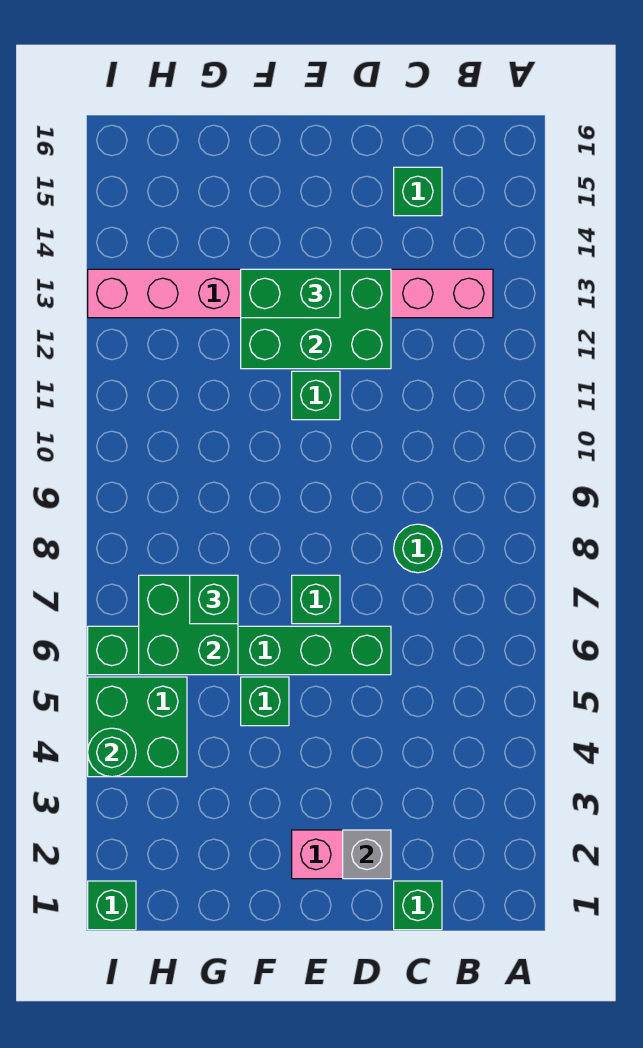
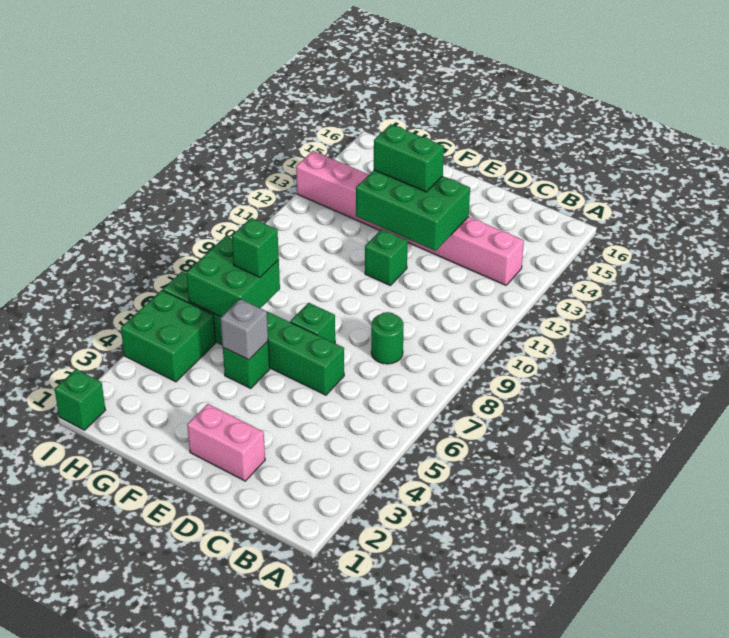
green 1x1 brick [394,881,442,930] -> none
green 1x1 brick [394,167,442,216] -> none
grey 1x1 brick [343,830,391,879] -> grey 1x1 brick moved to [221,299,268,360]
green 1x1 round brick [88,728,136,777] -> none

